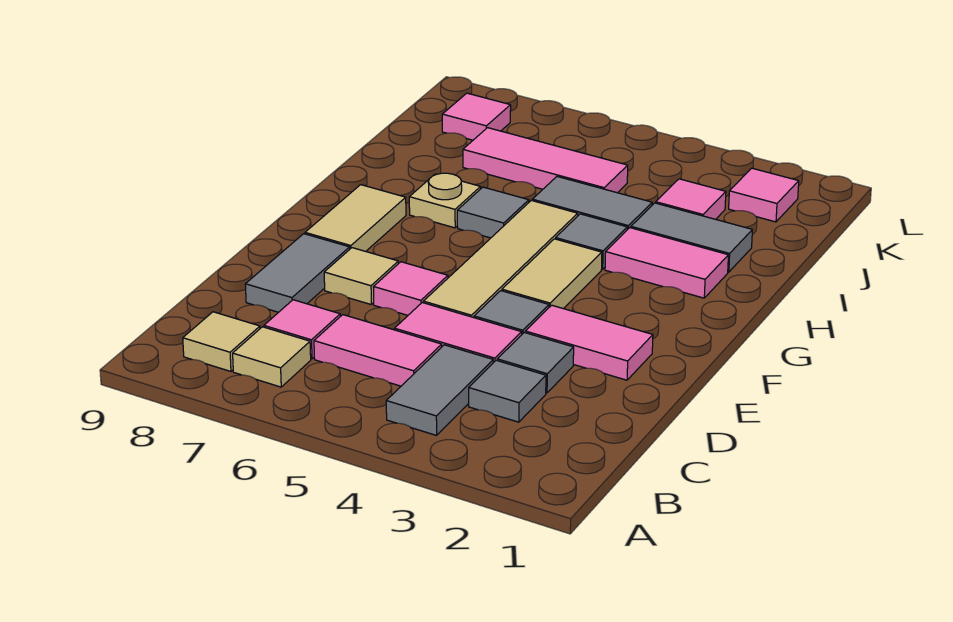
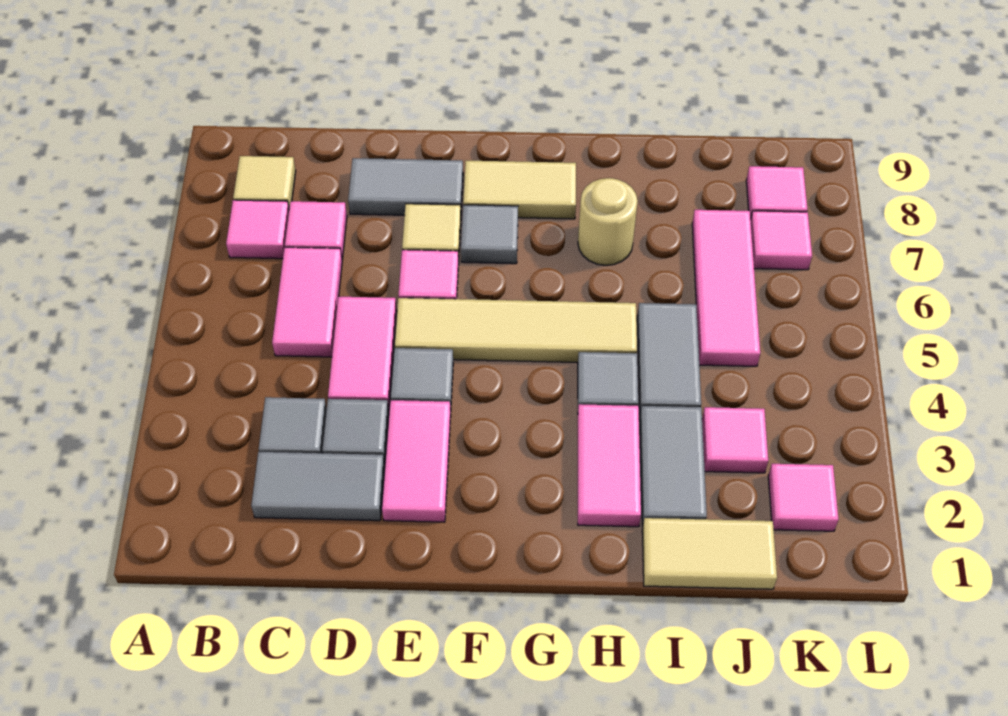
grey 1x2 tile [386,345,493,435] -> grey 1x2 tile moved to [251,452,385,521]
tan 1x1 tile [233,327,311,387] -> pink 1x1 tile [226,200,289,259]
tan 1x2 tile [502,239,602,309] -> tan 1x2 tile moved to [642,518,777,589]
grey 1x1 tile [457,187,529,238] -> grey 1x1 tile moved to [461,205,518,264]
tan 1x1 plate [409,173,481,228] -> tan 1x1 round brick [578,178,638,265]
none -> pink 1x1 tile [751,211,812,270]

